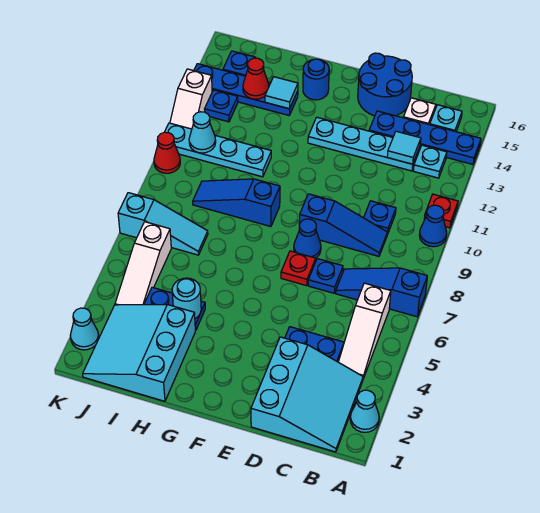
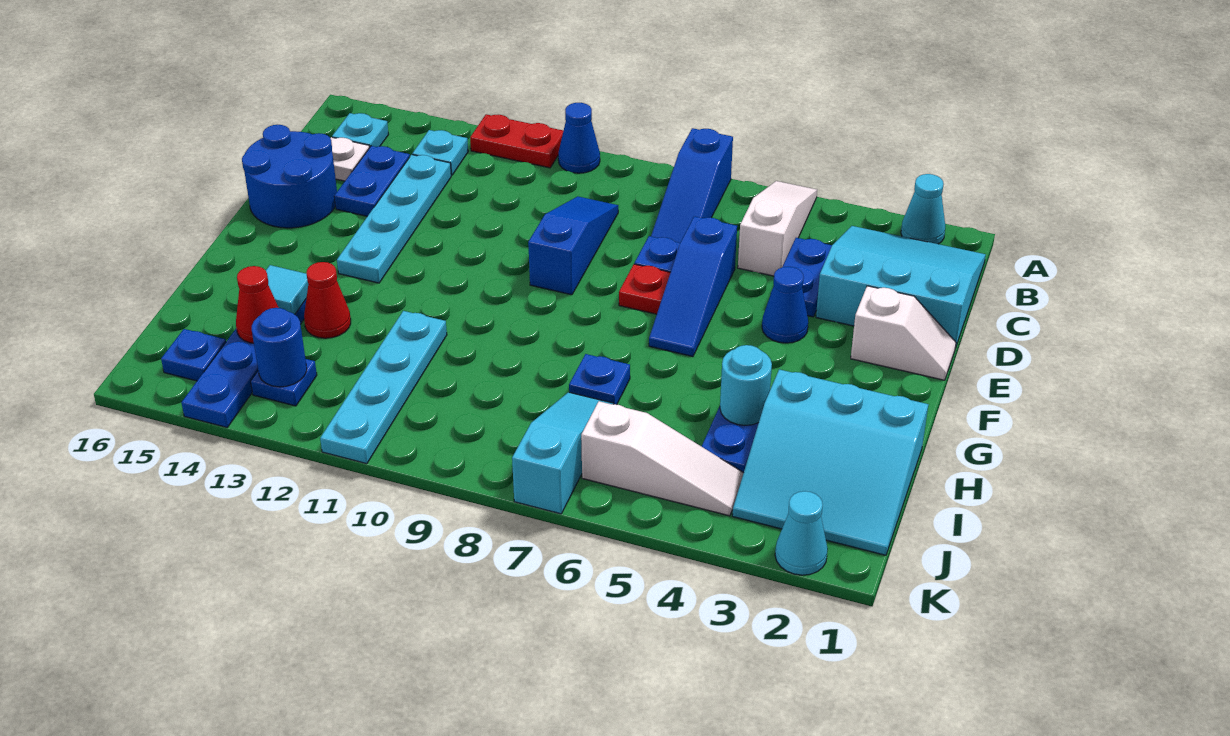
red 1x1 plate [424,194,458,228] -> red 1x2 plate [470,114,564,168]
blue 1x4 plate [369,111,481,164] -> blue 1x2 plate [334,146,410,216]
white 1x3 slope [339,283,391,379] -> white 1x3 slope turned to [738,181,817,276]
blue 1x1 plate [364,201,396,234] -> blue 1x1 plate moved to [569,354,630,405]
cyan 1x1 tile [387,131,421,164] -> none
blue 1x1 cone [294,219,321,258] -> blue 1x1 cone moved to [762,267,808,343]
blue 1x3 slope [193,179,280,226] -> blue 1x3 slope moved to [649,216,737,357]
blue 1x1 round brick [303,59,329,100] -> blue 1x1 round brick moved to [252,308,307,387]
cyan 1x1 cone [189,112,216,153] -> none
red 1x1 cone [154,132,180,173] -> red 1x1 cone moved to [304,262,351,338]
white 1x2 slope [170,69,212,129] -> white 1x2 slope moved to [851,286,956,380]

